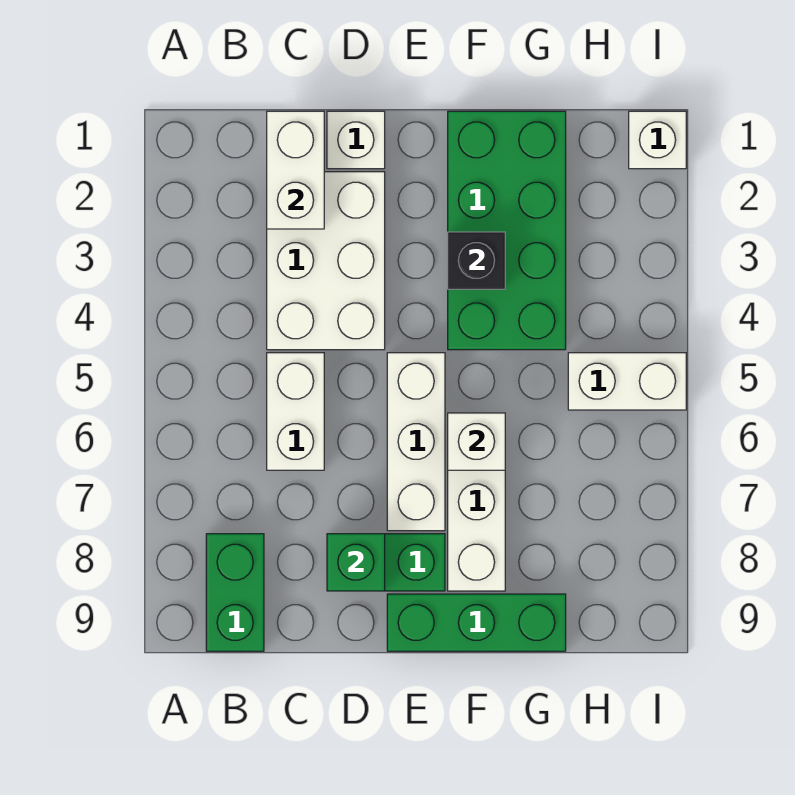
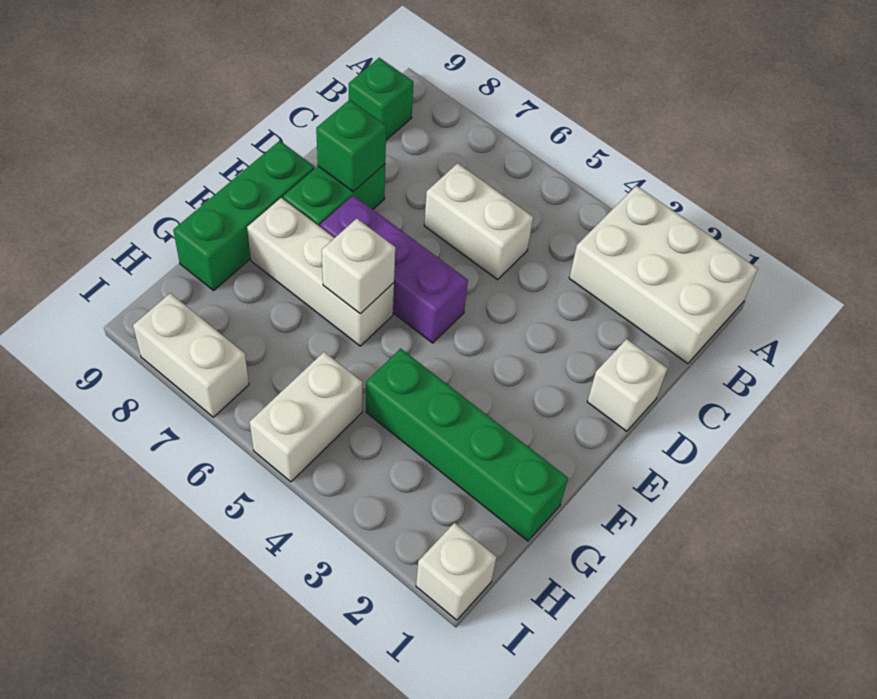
green 1x2 brick [206,534,264,651] -> green 1x1 brick [349,58,413,140]
white 1x2 brick [267,111,324,229] -> white 1x2 brick moved to [133,293,249,417]
white 2x3 brick [267,172,385,350] -> white 2x3 brick moved to [569,186,758,364]
white 1x3 brick [387,353,445,531] -> purple 1x3 brick [320,195,468,343]
green 2x4 brick [448,111,566,350] -> green 1x4 brick [366,349,568,541]
black 1x1 brick [448,232,505,289] -> none

